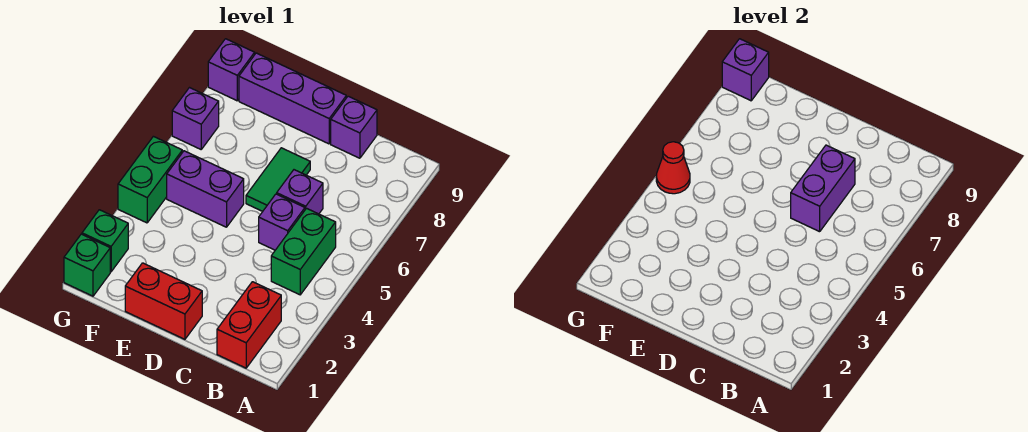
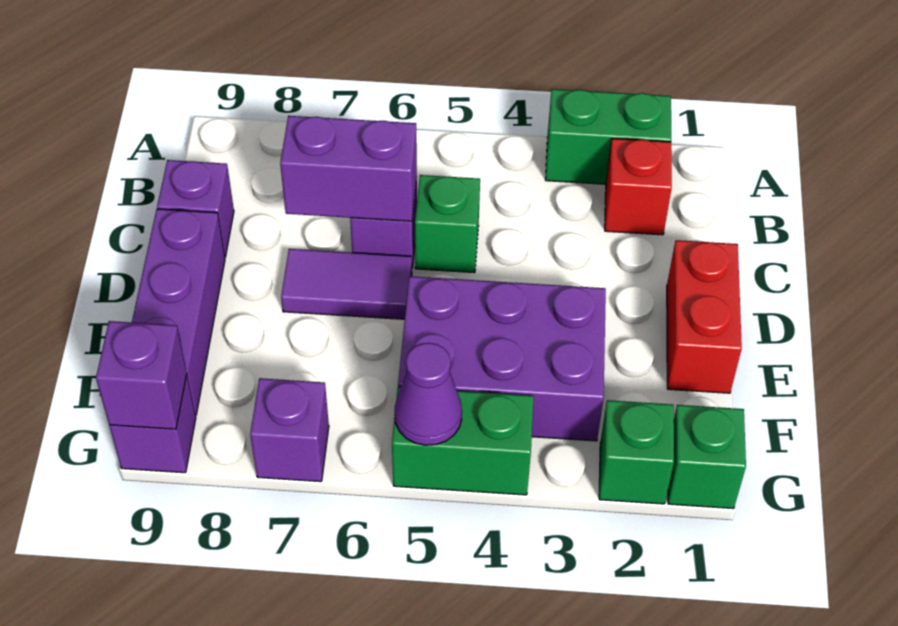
red 1x2 brick [217,282,281,368] -> red 1x1 brick [605,139,672,235]
green 1x2 brick [271,208,336,295] -> green 1x2 brick moved to [545,89,671,184]
purple 1x1 brick [259,194,305,250] -> green 1x1 brick [415,175,480,273]
green 1x2 tile [246,148,310,211] -> purple 1x2 tile [281,249,412,319]
purple 1x2 brick [167,151,244,227] -> purple 2x3 brick [398,276,606,441]
red 1x1 cone [656,142,690,194] -> purple 1x1 cone [395,343,462,445]

